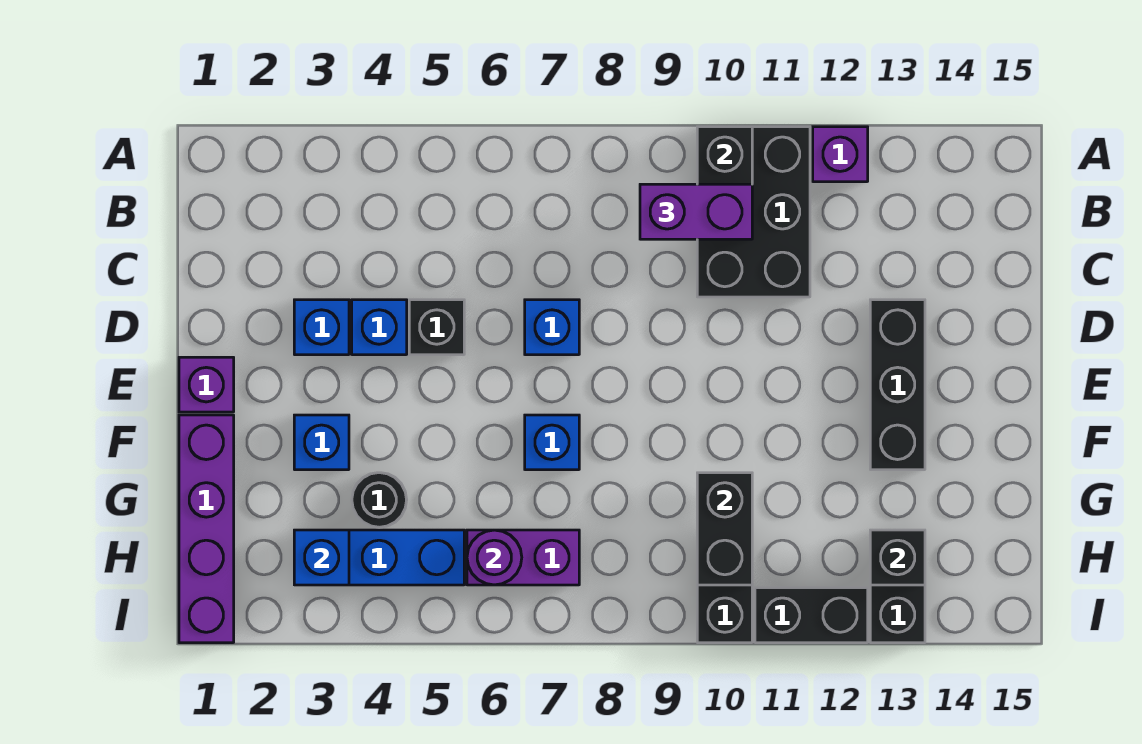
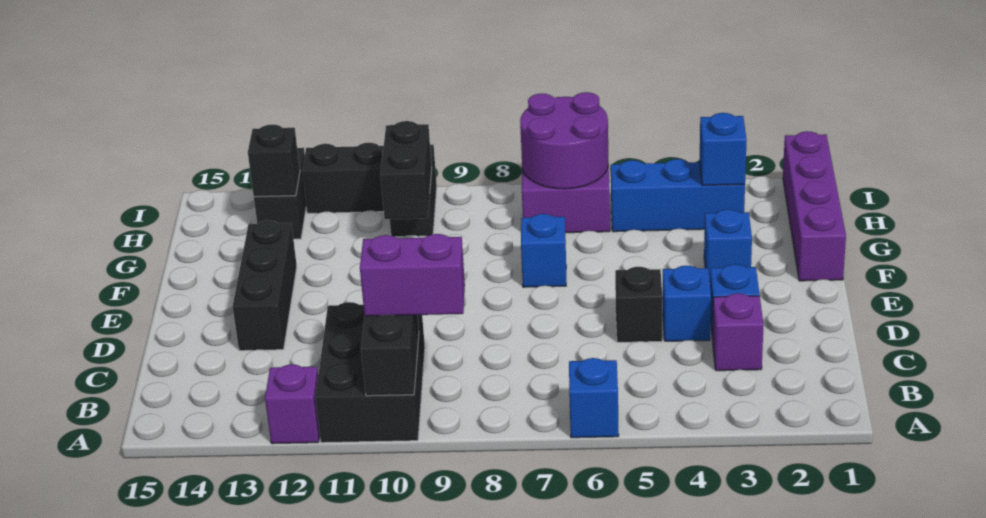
blue 1x1 brick [525,300,579,355] -> blue 1x1 brick moved to [569,358,619,438]
purple 1x1 brick [179,357,234,412] -> purple 1x1 brick moved to [713,293,764,371]
black 1x1 round brick [352,473,407,527] -> none
purple 1x1 round brick [467,530,522,585] -> purple 2x2 round brick [520,92,609,189]

